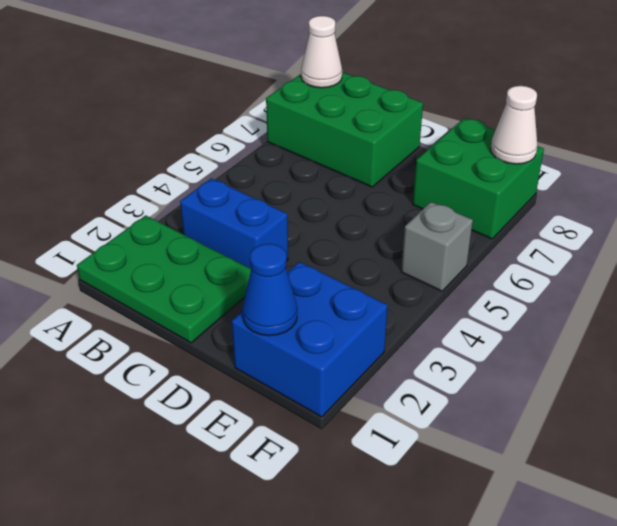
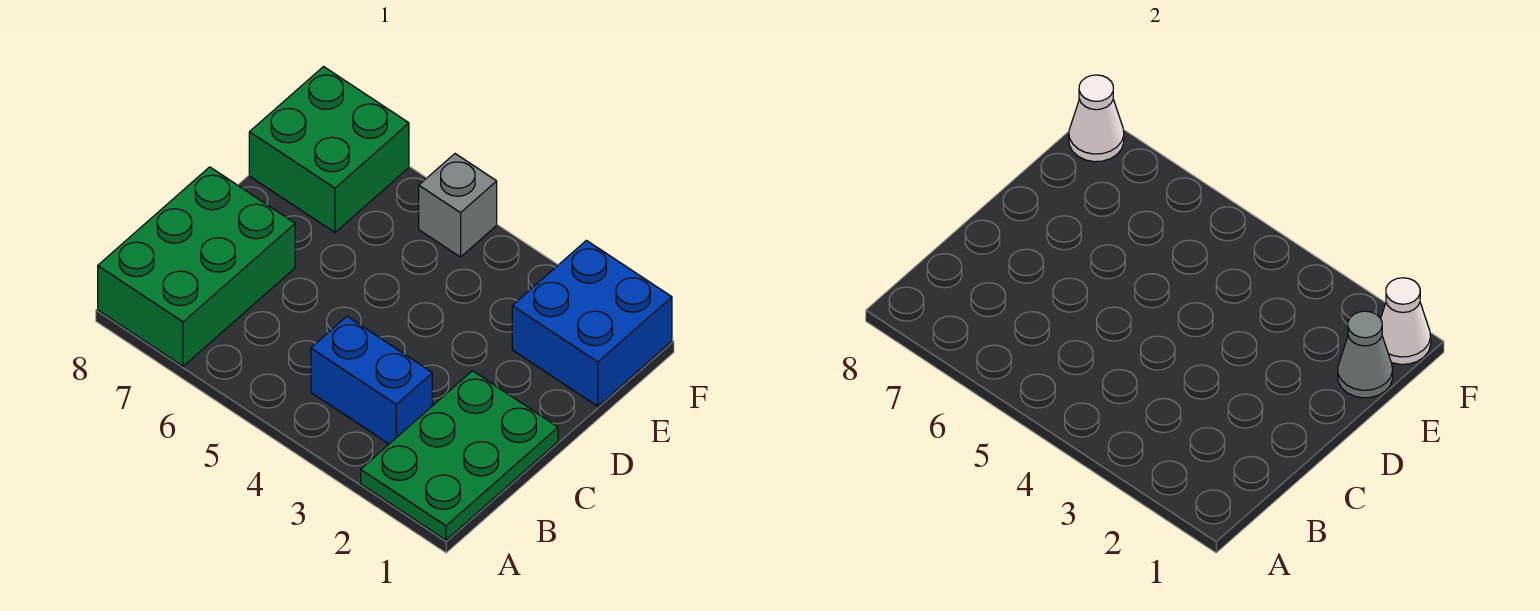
white 1x1 cone [301,16,342,88] -> white 1x1 cone moved to [1381,278,1431,364]
blue 1x2 brick [180,178,288,269] -> blue 1x2 brick turned to [311,316,432,444]
blue 1x1 cone [242,244,297,336] -> grey 1x1 cone [1338,311,1393,398]

